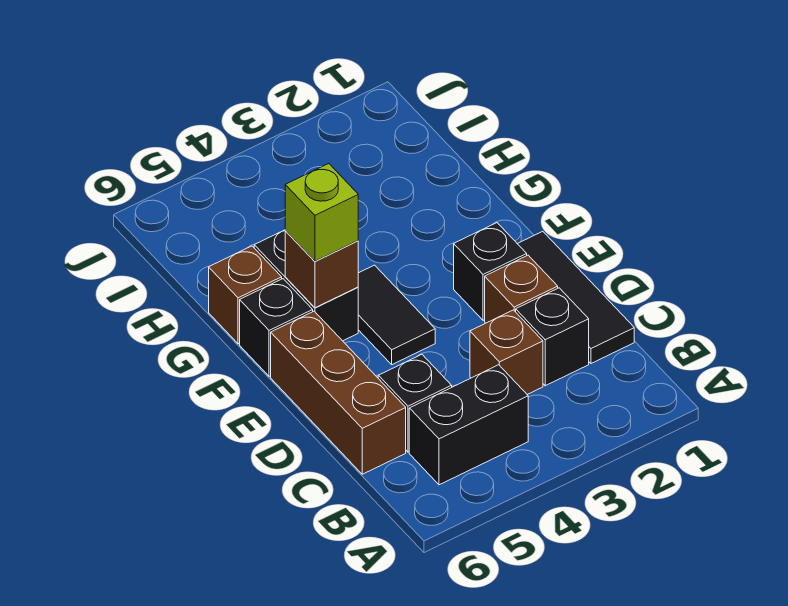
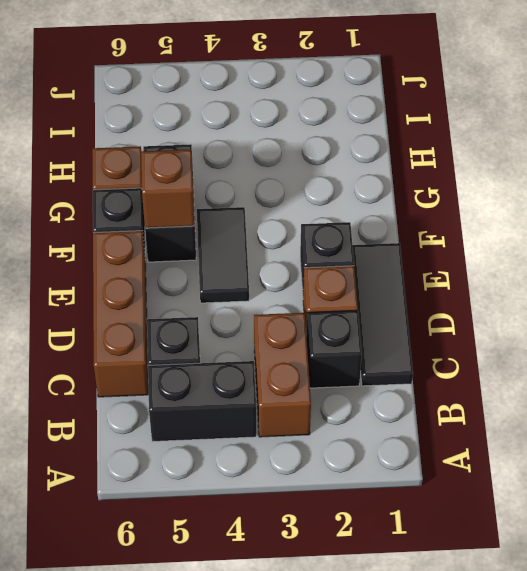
brown 1x1 brick [470,310,543,394] -> brown 1x2 brick [254,313,311,437]
lime 1x1 brick [285,164,358,261] -> none

